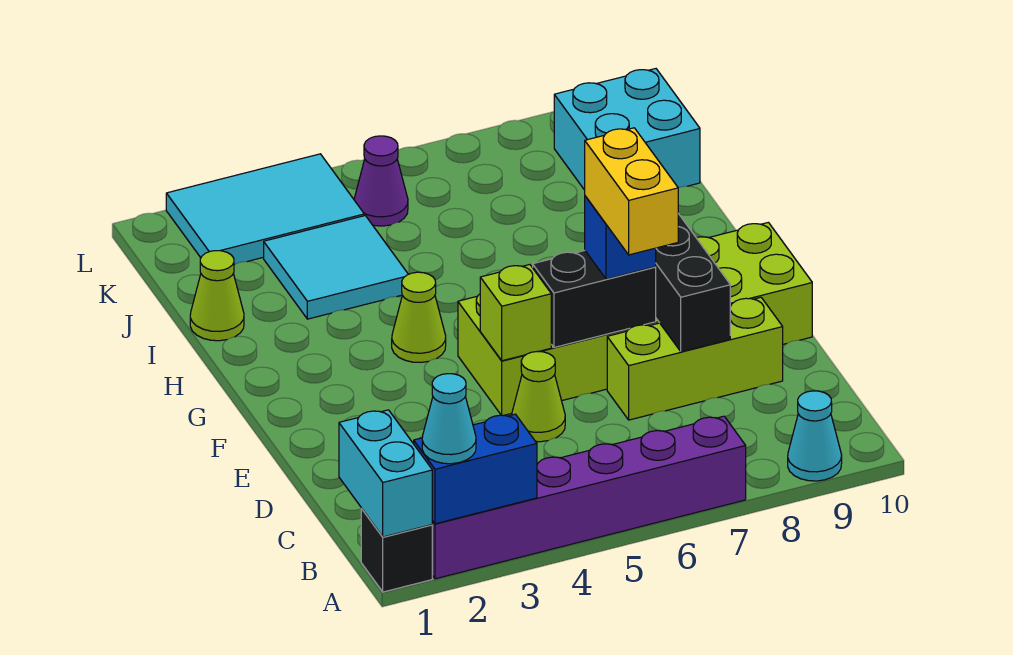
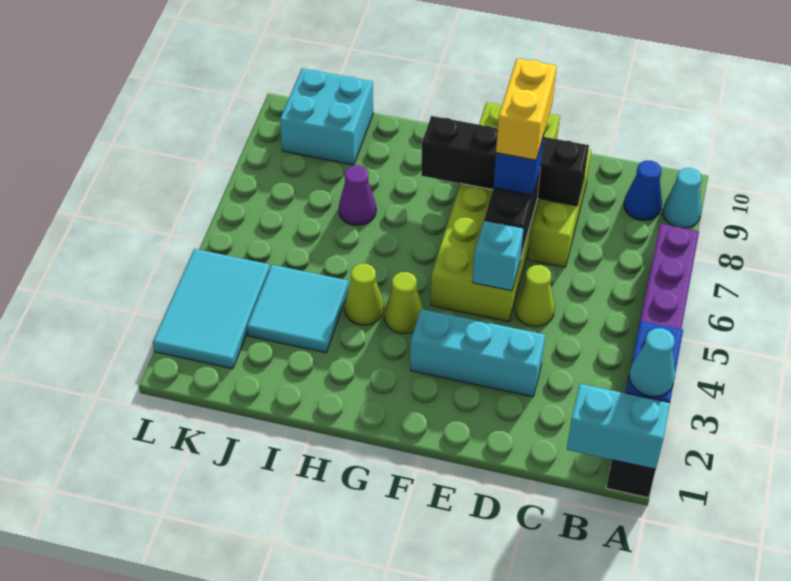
none -> blue 1x1 cone [624,161,662,220]
none -> cyan 1x3 brick [410,309,545,397]
yellow 1x2 brick [585,128,678,255] -> yellow 1x2 brick turned to [496,58,557,160]
lime 1x1 brick [480,265,551,361] -> cyan 1x1 brick [473,220,524,291]
lime 1x1 cone [190,251,244,341] -> lime 1x1 cone moved to [344,264,384,325]
purple 1x1 cone [354,136,408,226] -> purple 1x1 cone moved to [339,165,376,225]

